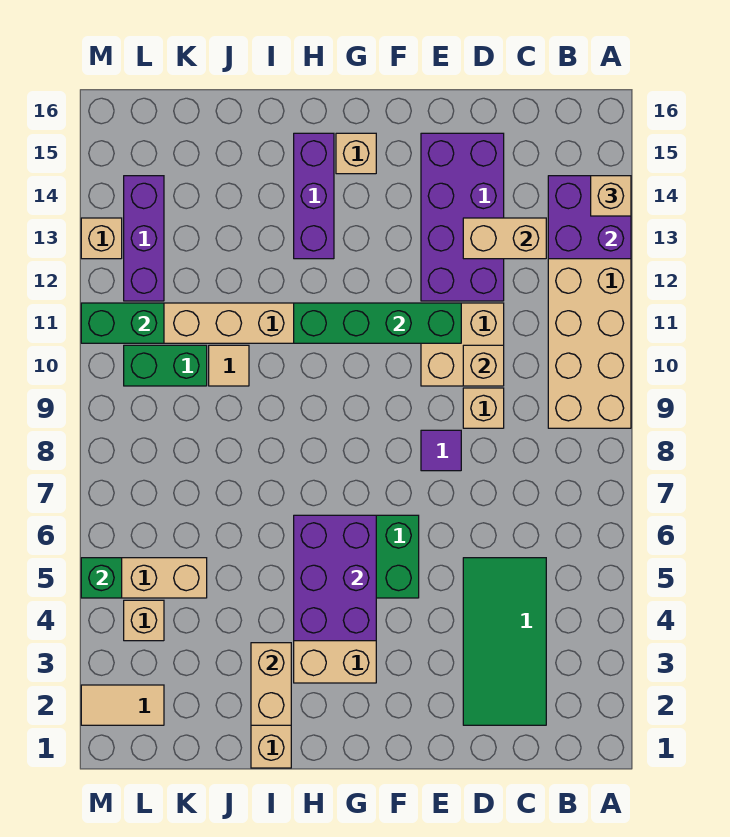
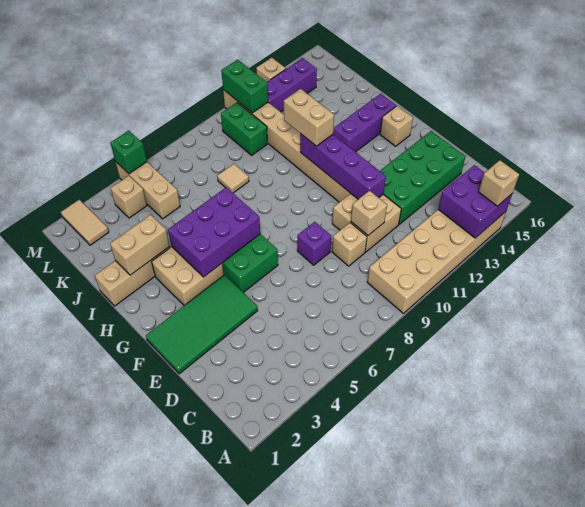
green 2x4 tile [463,558,546,725] -> green 2x4 tile moved to [146,275,258,374]
tan 1x2 brick [463,218,546,259] -> tan 1x2 brick moved to [284,89,334,146]
purple 2x4 brick [421,133,504,301] -> green 2x4 brick [380,131,466,224]
purple 1x1 tile [421,430,461,471] -> purple 1x1 brick [297,222,331,265]
green 1x4 brick [294,303,461,343] -> purple 1x4 brick [300,134,386,199]
tan 1x1 tile [209,345,249,386] -> tan 1x1 tile moved to [217,164,249,193]

